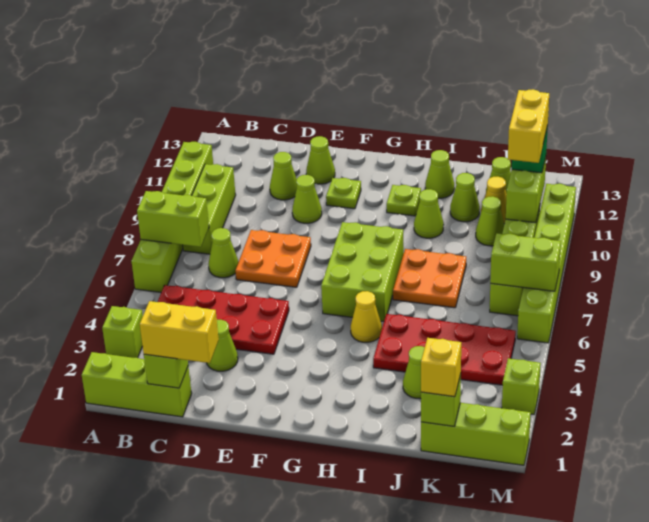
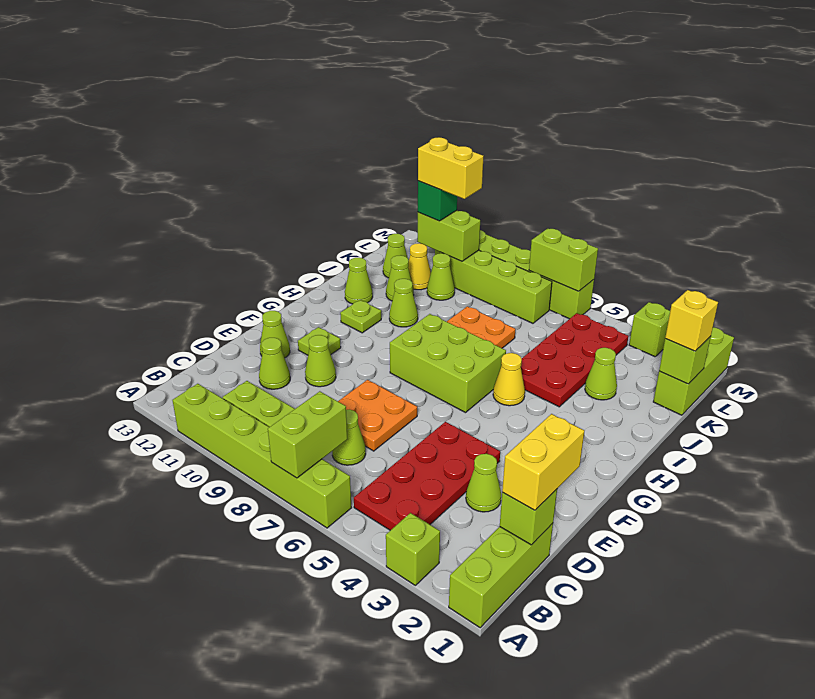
lime 1x2 brick [490,233,561,291] -> lime 1x2 brick turned to [529,229,598,291]

